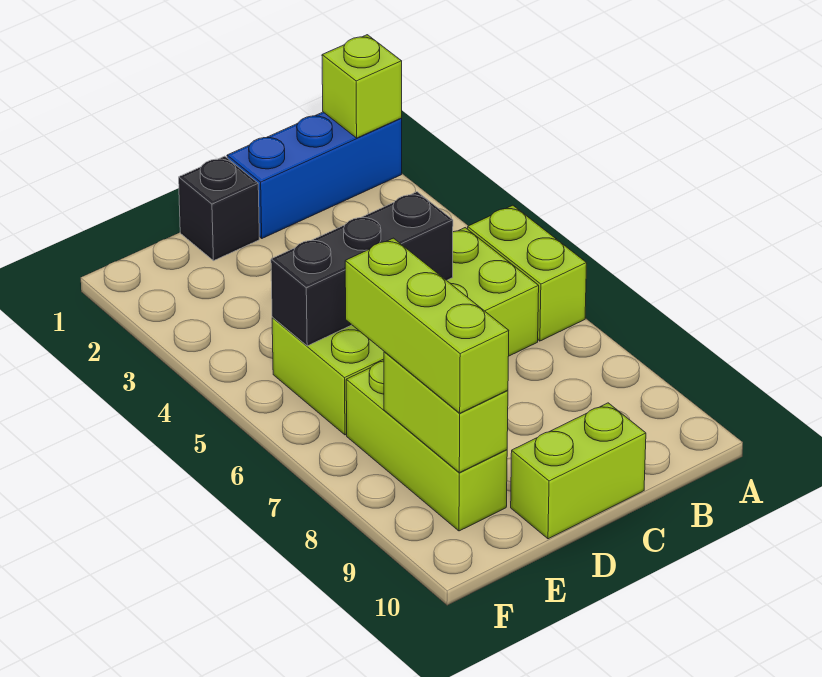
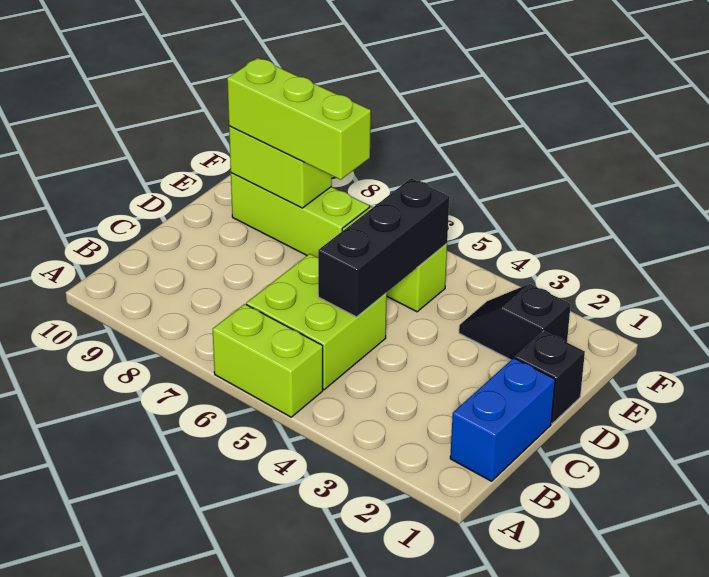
blue 1x3 brick [227,112,402,238] -> blue 1x2 brick [450,358,555,481]
lime 1x1 brick [322,35,402,138] -> none
lime 1x2 brick [511,403,646,539] -> none
none -> black 1x2 slope [459,284,571,360]

